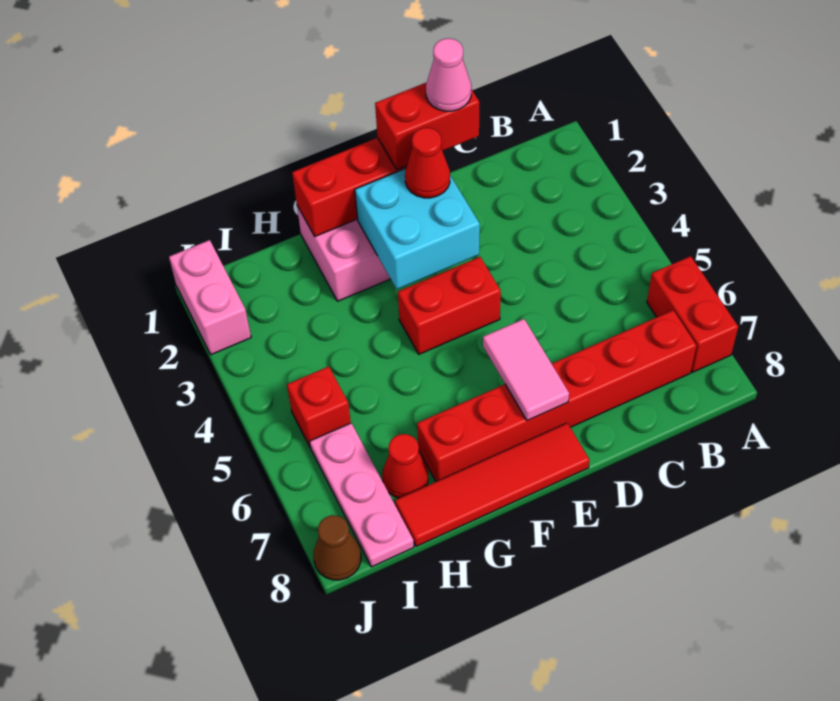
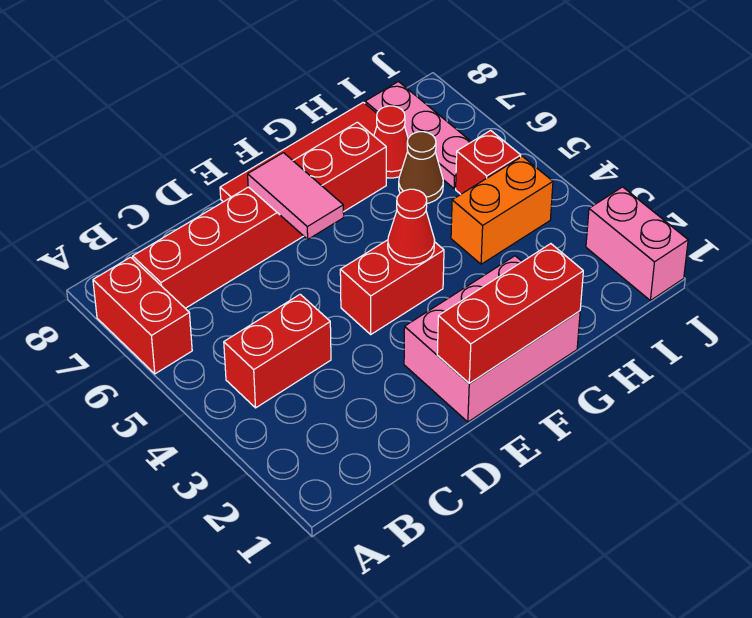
red 1x2 brick [375,82,479,170] -> red 1x2 brick moved to [224,294,331,408]
pink 1x1 cone [426,38,471,111] -> none
cyan 2x2 brick [355,169,480,289] -> none
red 1x1 cone [405,128,450,198] -> red 1x1 cone moved to [388,189,435,265]
none -> orange 1x2 brick [451,156,553,264]
brown 1x1 cone [313,515,361,580] -> brown 1x1 cone moved to [399,132,443,203]

